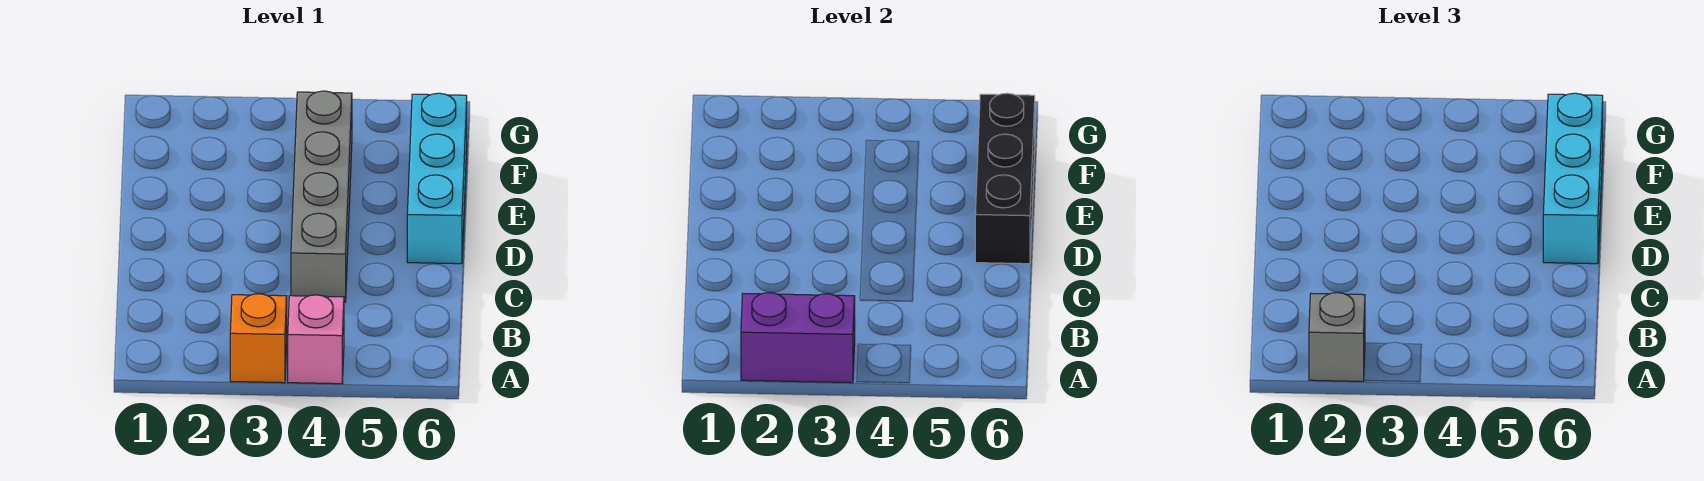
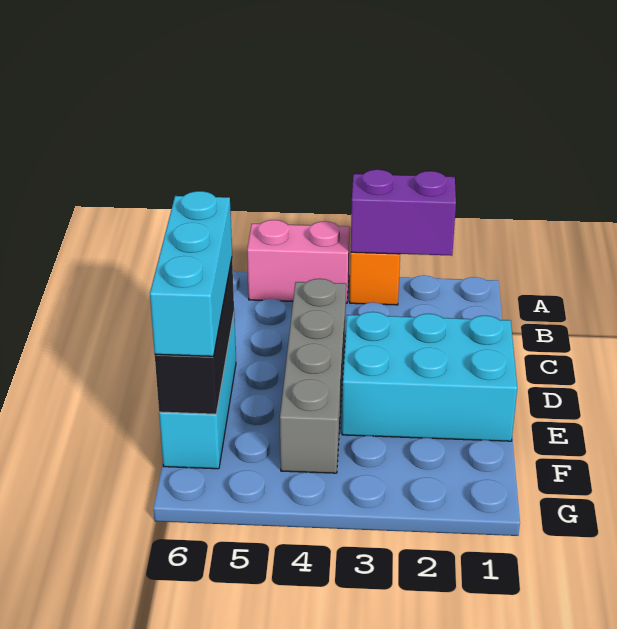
grey 1x1 brick [1309,293,1365,381] -> none
pink 1x1 brick [288,295,344,384] -> pink 1x2 brick [247,220,350,303]
none -> cyan 2x3 brick [342,312,517,441]

